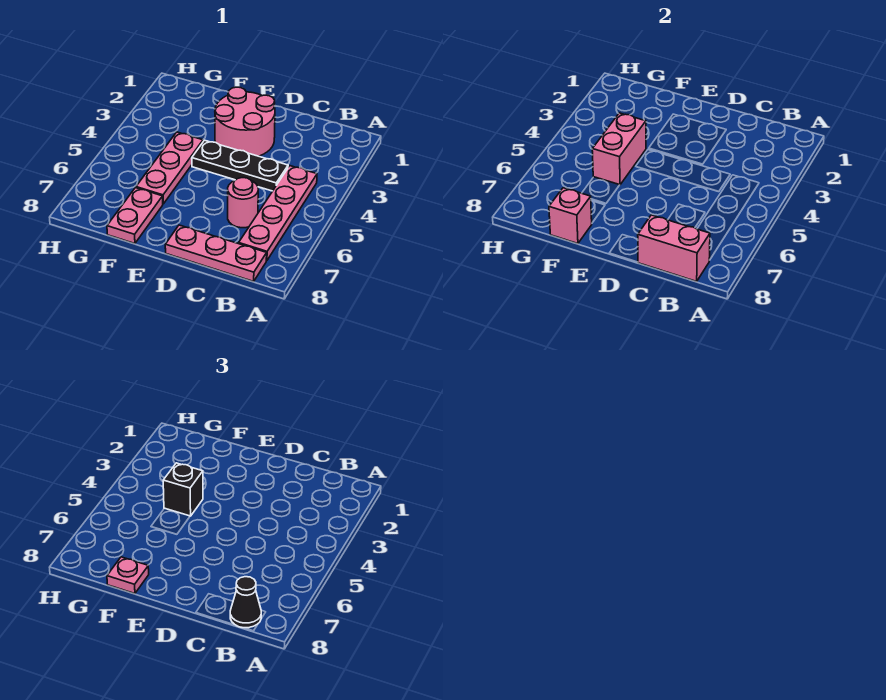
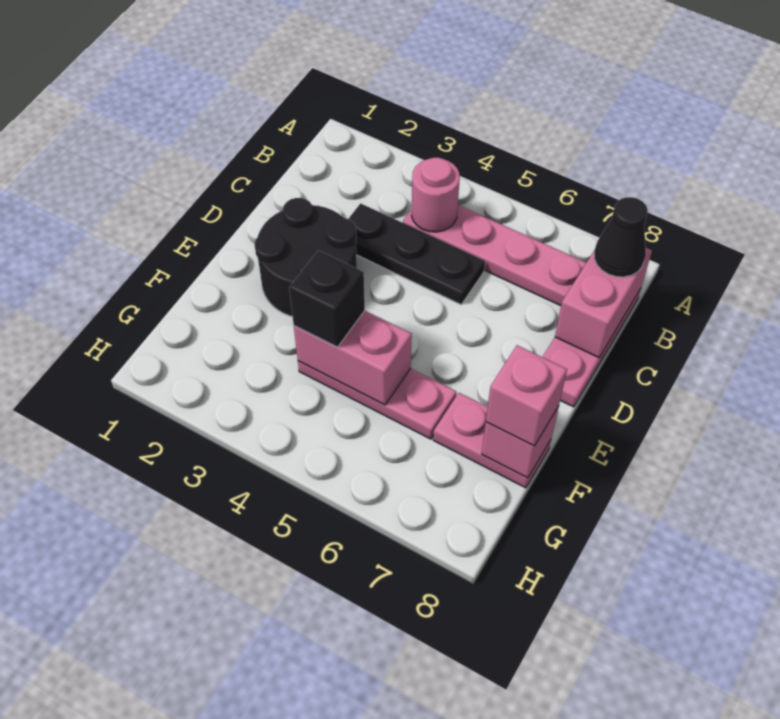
black 1x3 plate [192,140,288,191] -> black 1x3 plate turned to [349,203,485,304]
pink 1x1 round brick [228,178,258,228] -> pink 1x1 round brick moved to [412,158,460,232]
pink 2x2 round brick [215,87,275,156] -> black 2x2 round brick [254,198,357,317]
pink 1x1 plate [107,557,149,594] -> pink 1x1 brick [486,345,567,446]

